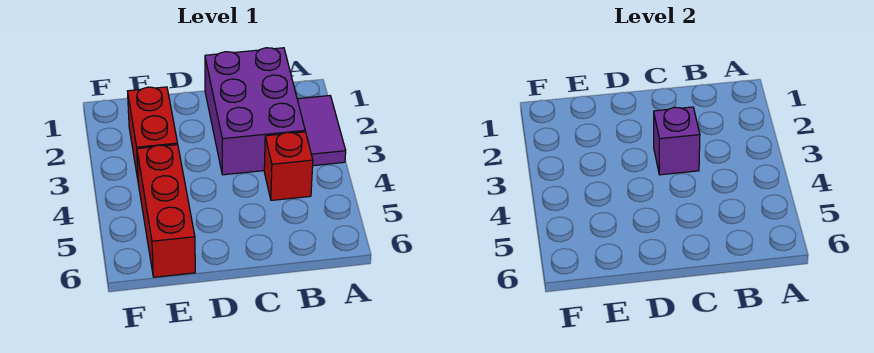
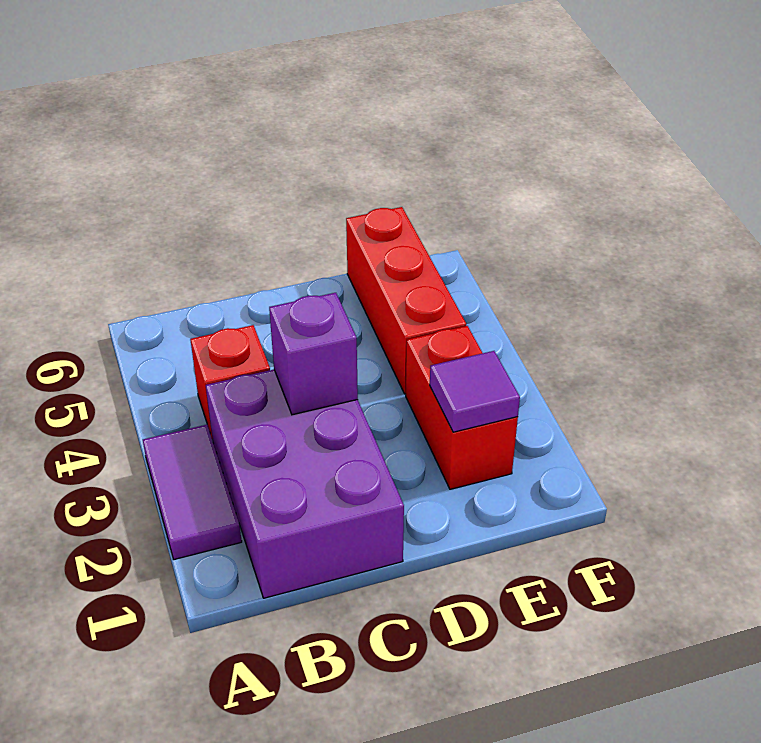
none -> purple 1x1 tile [430,351,520,432]

